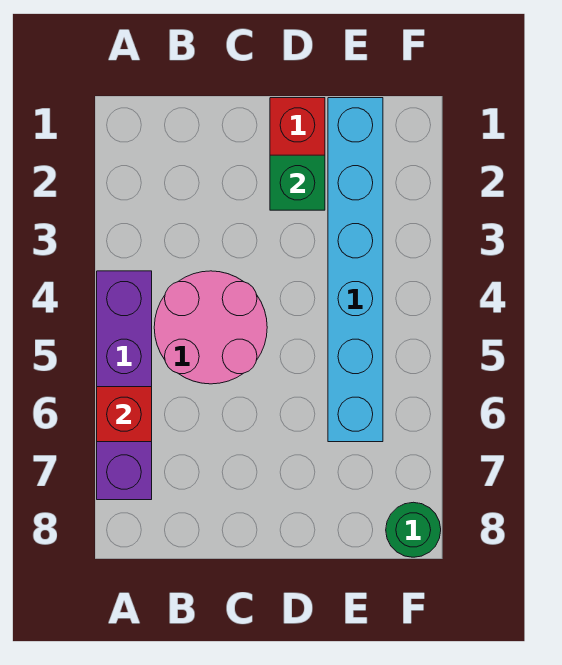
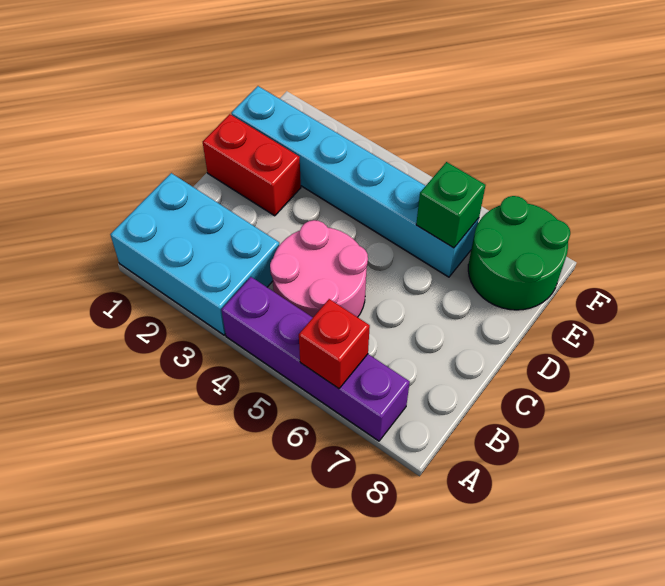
none -> cyan 2x3 brick [110,173,279,335]
green 1x1 brick [270,155,325,210] -> green 1x1 brick moved to [416,162,486,248]
green 1x1 round brick [386,502,441,557] -> green 2x2 round brick [468,196,570,310]

